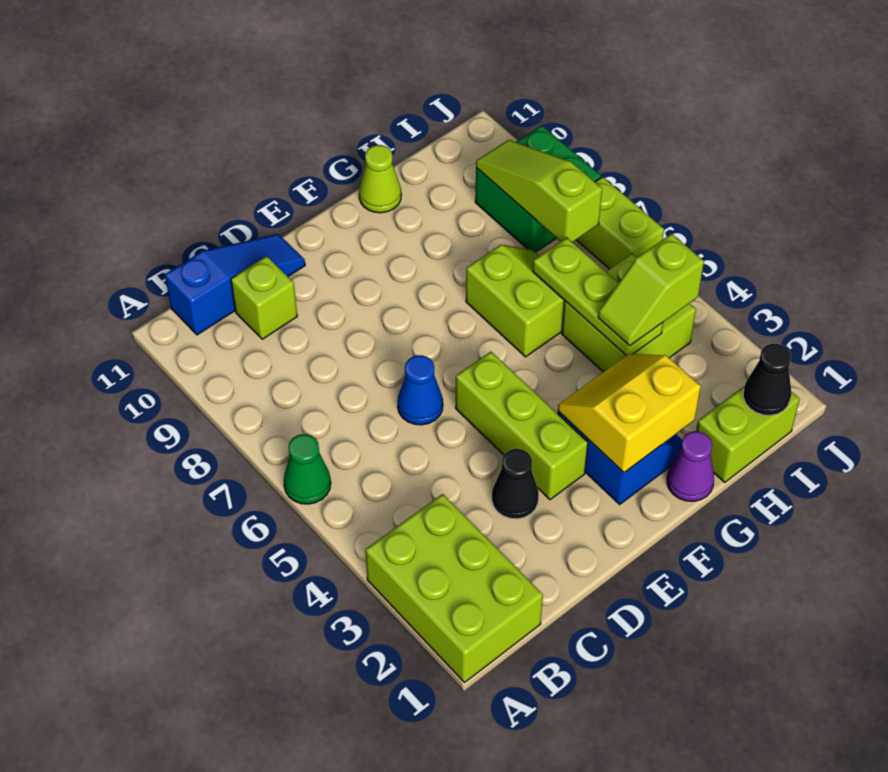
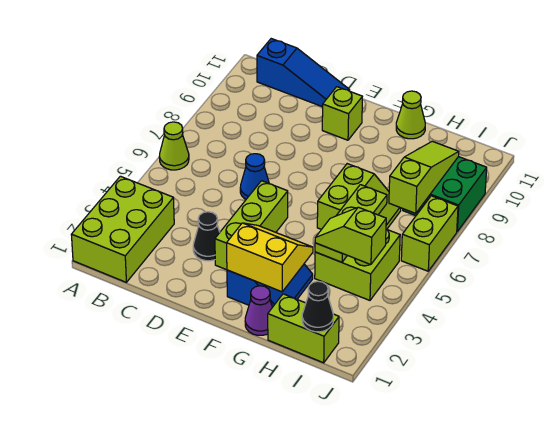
green 1x1 cone [284,434,331,504] -> lime 1x1 cone [159,122,189,170]
lime 1x1 brick [231,256,297,339] -> lime 1x1 brick moved to [322,87,362,140]

